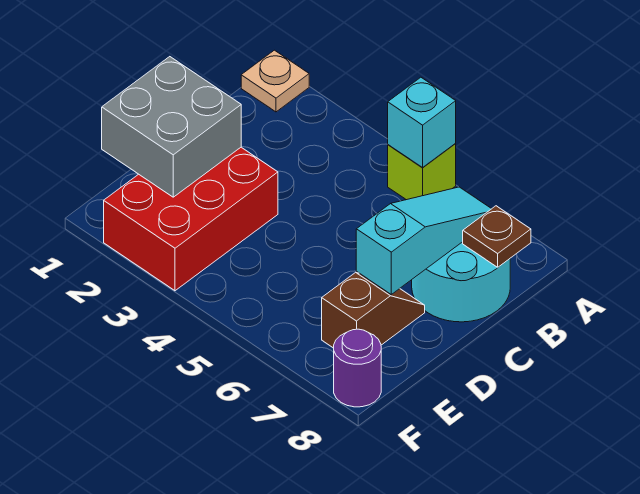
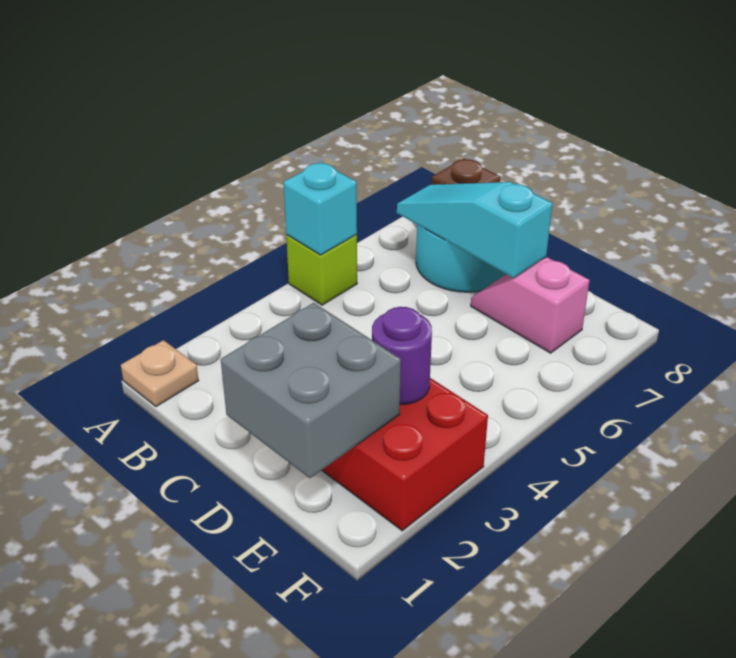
brown 1x2 slope [322,272,425,348] -> pink 1x2 slope [471,257,590,353]
purple 1x1 round brick [334,329,381,407] -> purple 1x1 round brick moved to [372,307,432,404]

